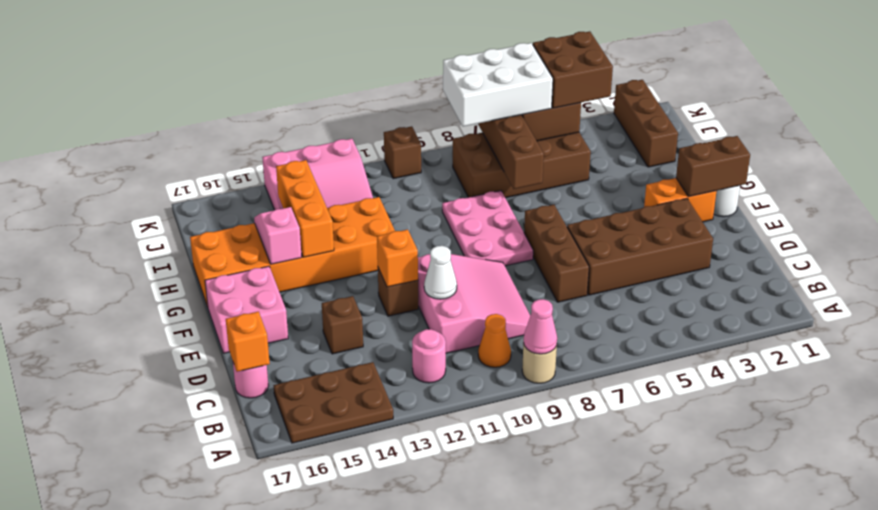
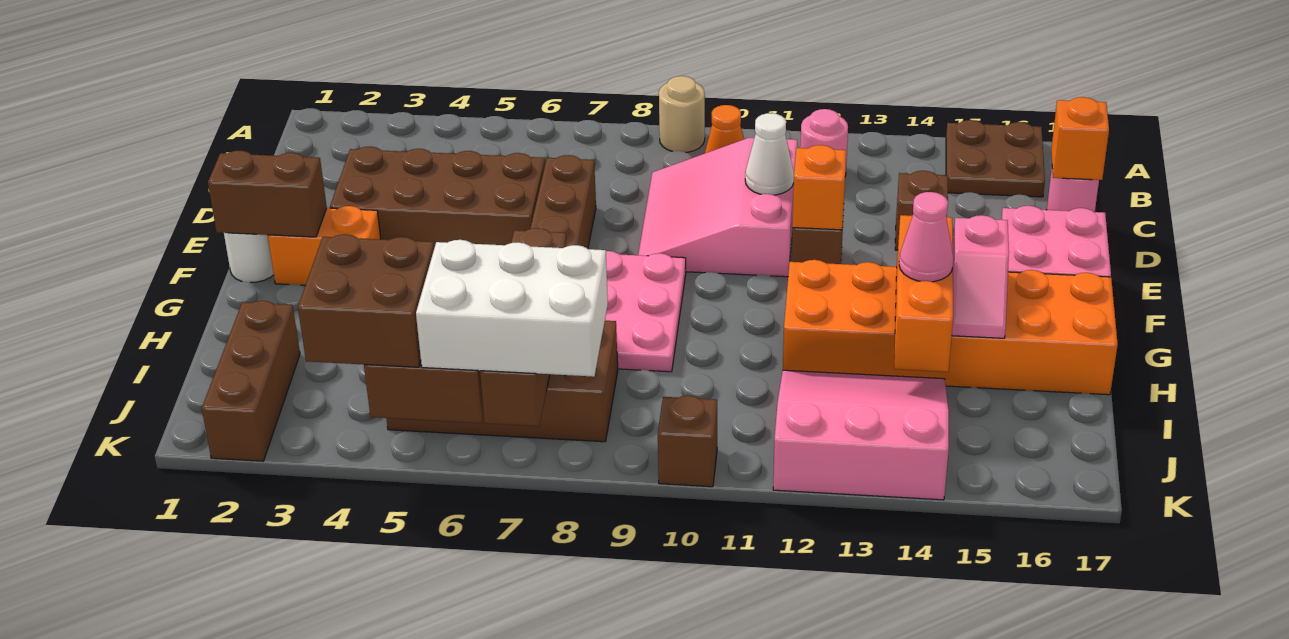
pink 1x1 cone [524,299,557,354] -> pink 1x1 cone moved to [899,192,954,282]
brown 2x3 plate [273,362,393,443] -> brown 2x2 plate [946,120,1045,197]

